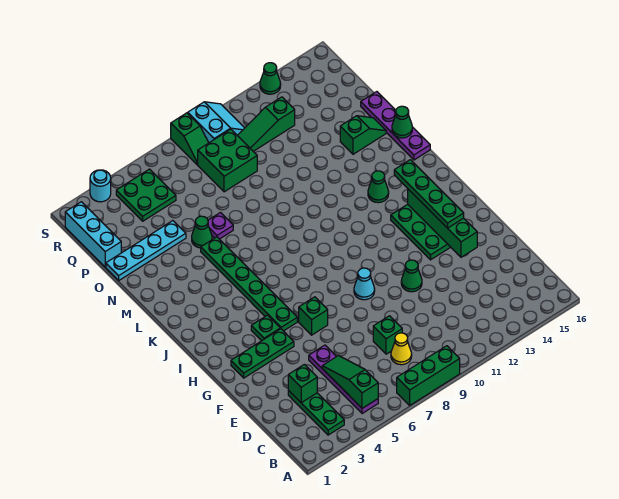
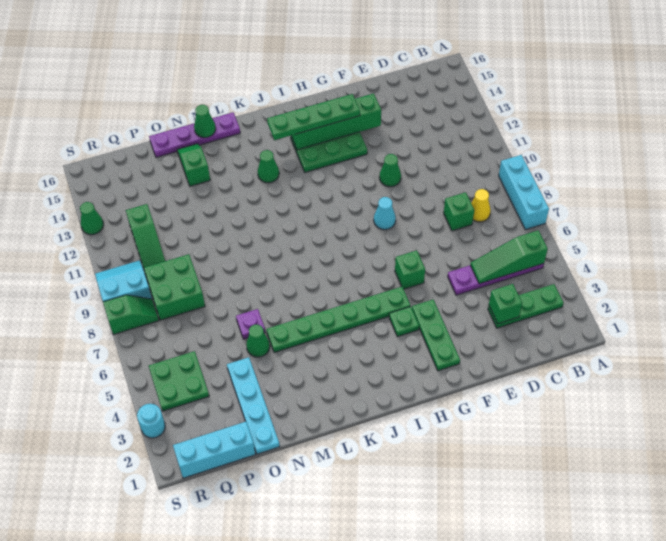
green 1x3 brick [397,346,460,405] -> cyan 1x3 brick [499,155,549,230]

